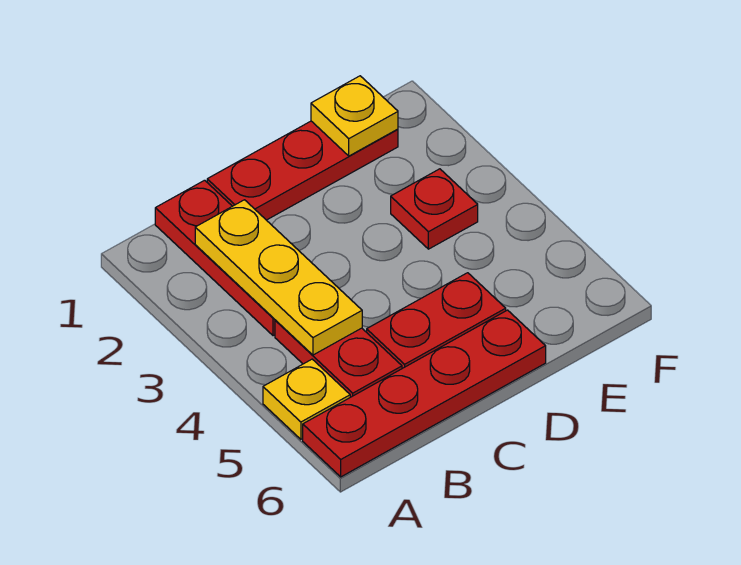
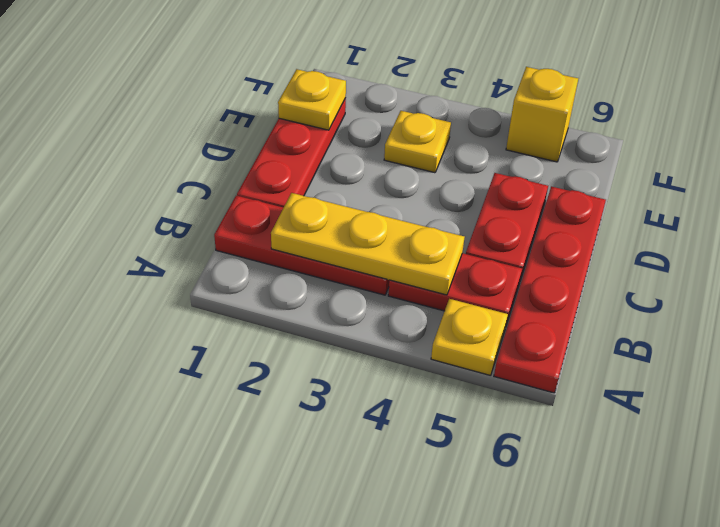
red 1x1 plate [391,169,478,249] -> yellow 1x1 plate [384,111,451,173]
none -> yellow 1x1 brick [506,67,578,162]

